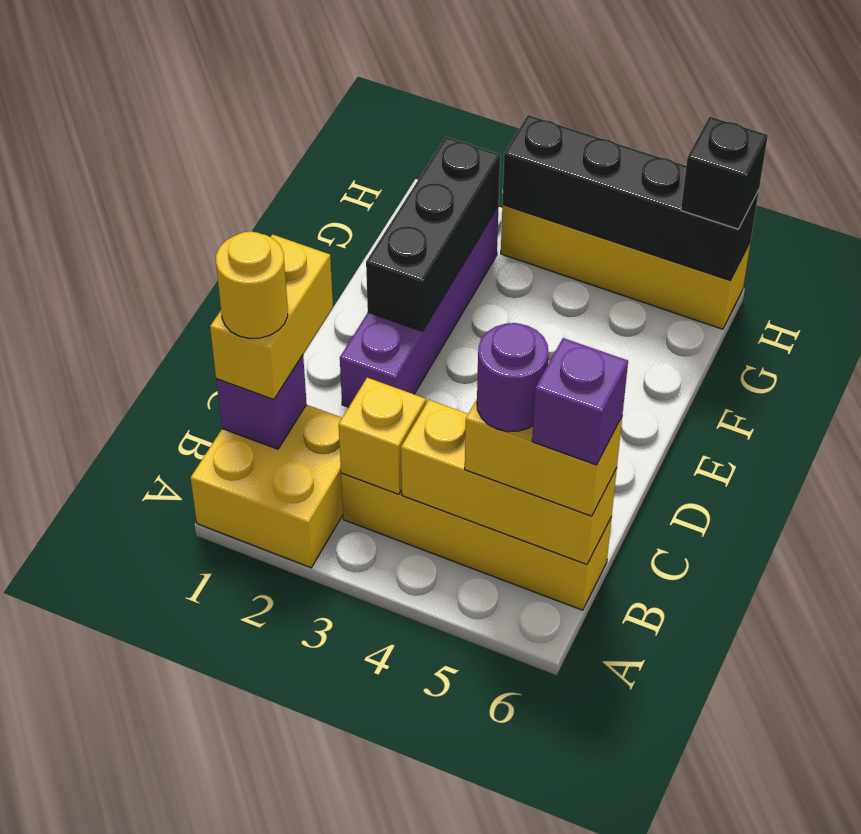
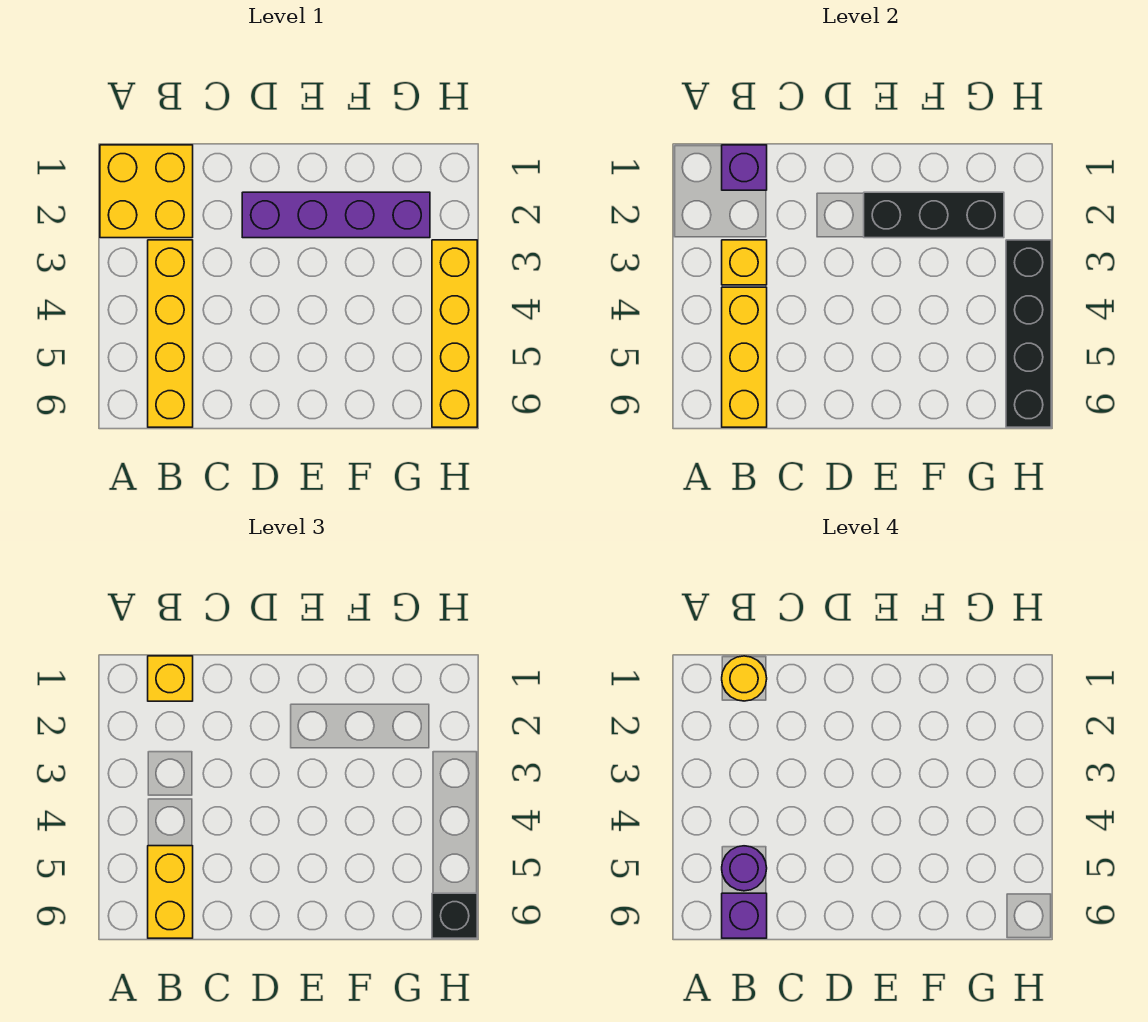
yellow 1x2 brick [210,235,333,400] -> yellow 1x1 brick [148,656,193,701]

